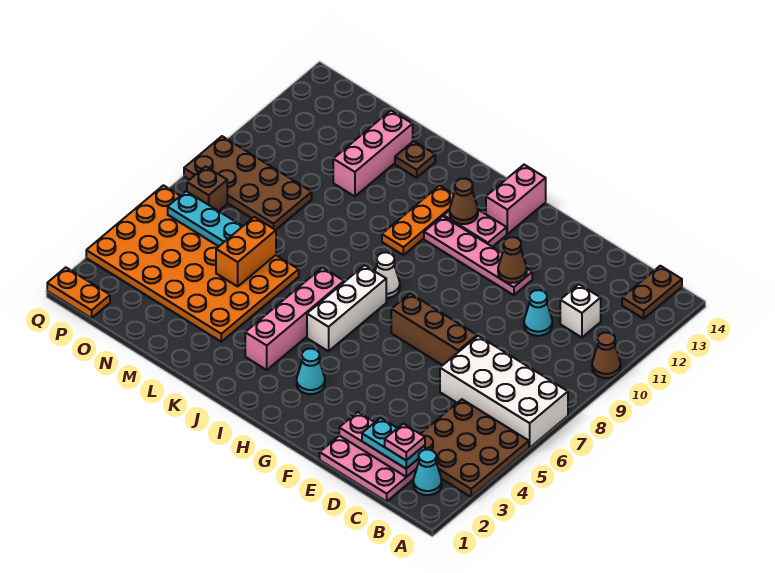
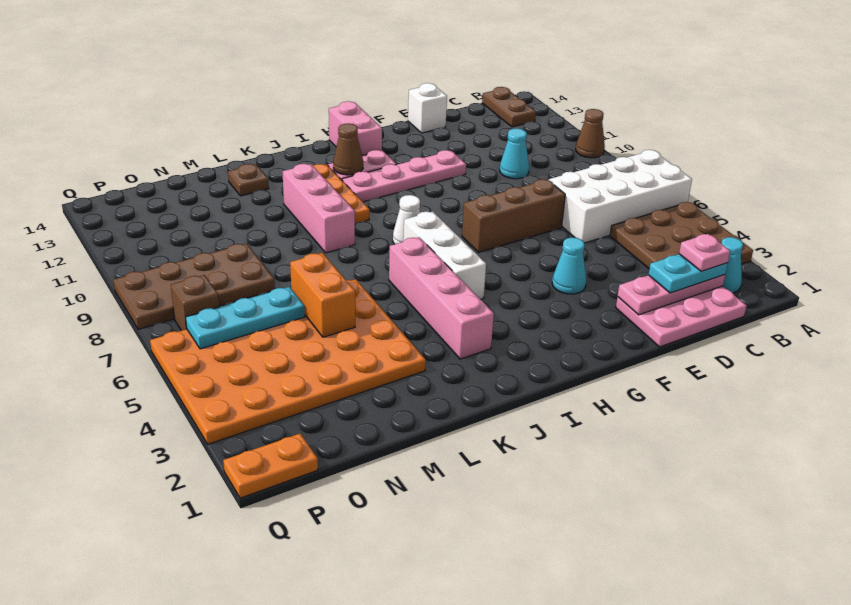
white 1x1 brick [560,284,601,337] -> white 1x1 brick moved to [408,83,447,133]
brown 1x1 cone [498,237,527,283] -> none
cyan 1x1 cone [297,349,325,394] -> cyan 1x1 cone moved to [552,237,586,294]
pink 1x3 brick [333,111,413,196] -> pink 1x3 brick moved to [282,164,355,253]

